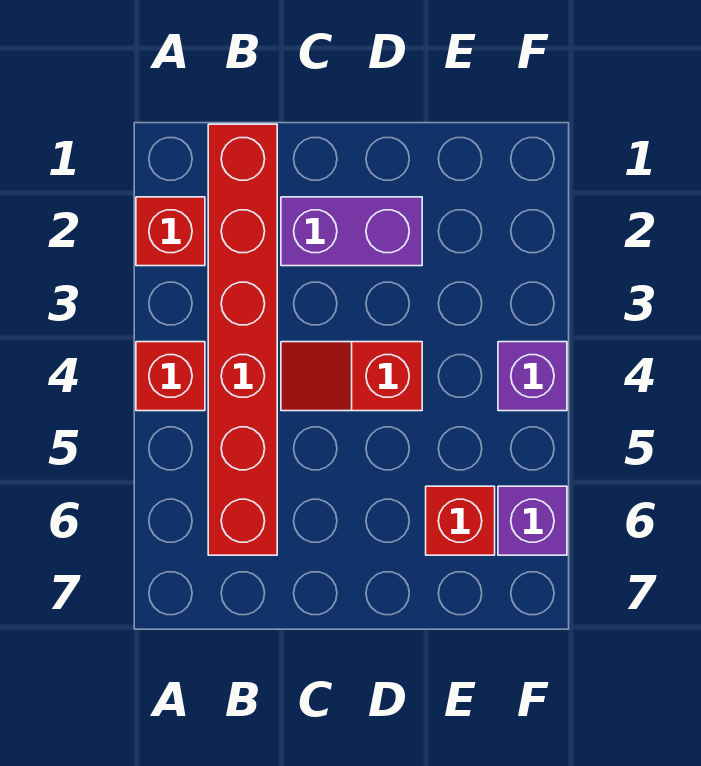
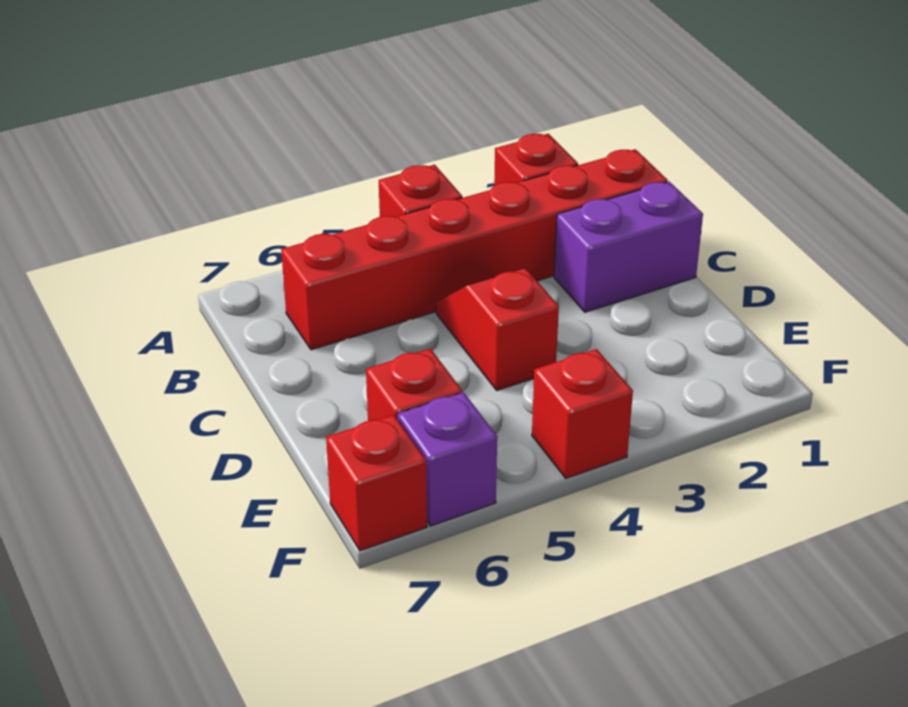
purple 1x2 brick [281,197,422,266] -> purple 1x2 brick turned to [554,182,703,312]
purple 1x1 brick [498,342,567,411] -> red 1x1 brick [532,349,633,478]
none -> red 1x1 brick [326,415,427,551]

